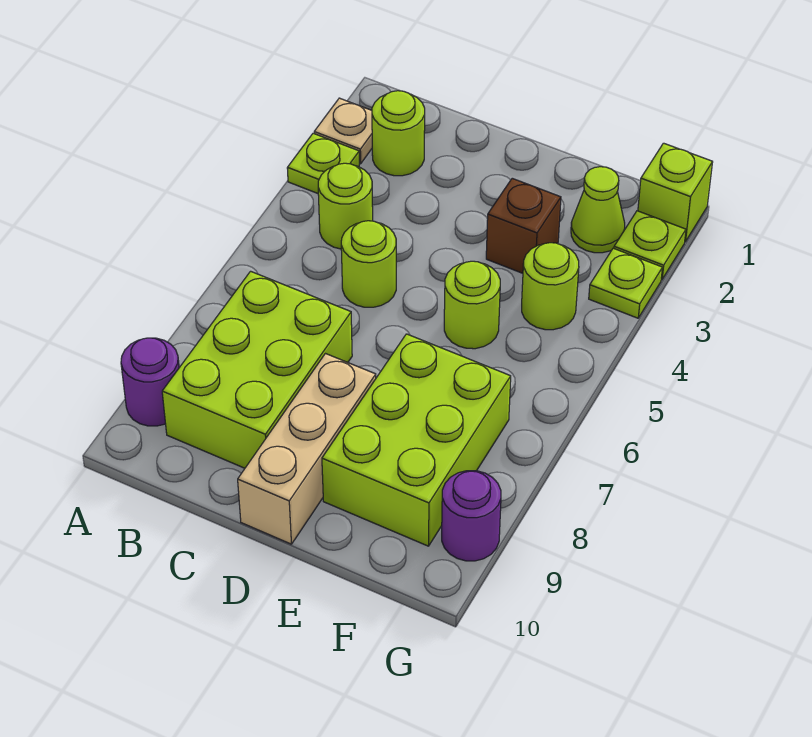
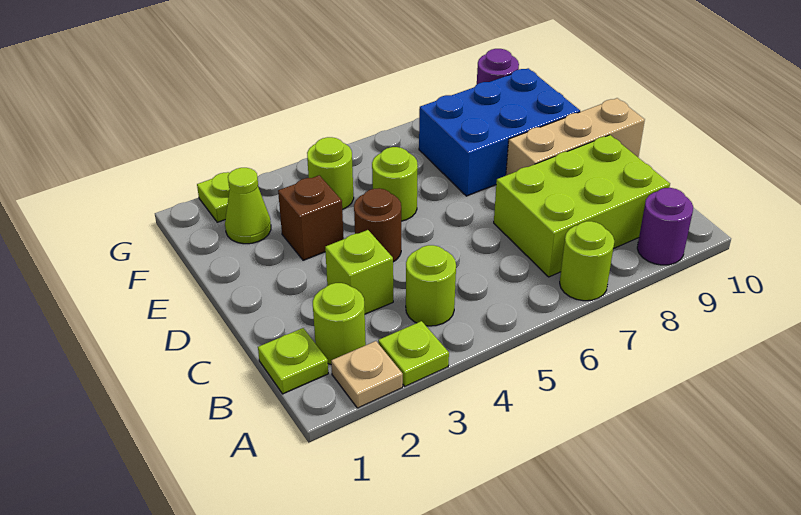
lime 1x1 round brick [341,221,396,307] -> lime 1x1 round brick moved to [560,221,614,301]
none -> brown 1x1 round brick [354,188,401,262]
lime 2x3 brick [322,334,511,546] -> blue 2x3 brick [419,68,580,196]
lime 1x1 brick [638,143,713,242] -> lime 1x1 brick moved to [325,230,393,314]
lime 1x1 plate [589,248,662,318] -> lime 1x1 plate moved to [258,328,328,394]

